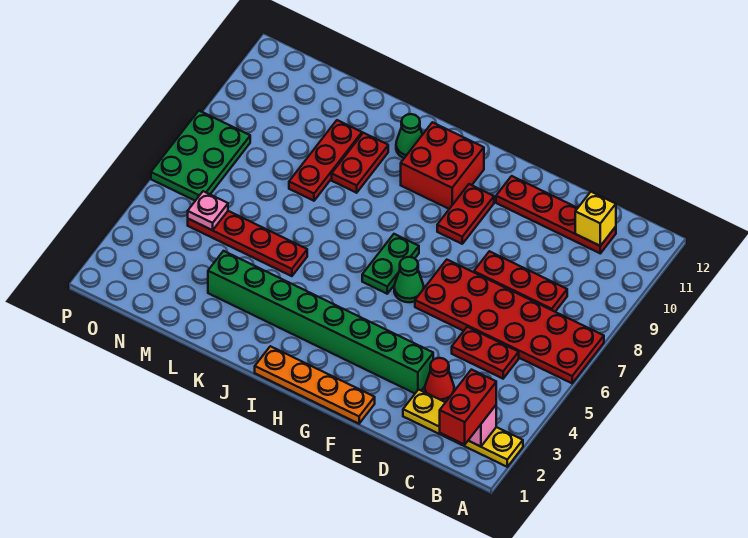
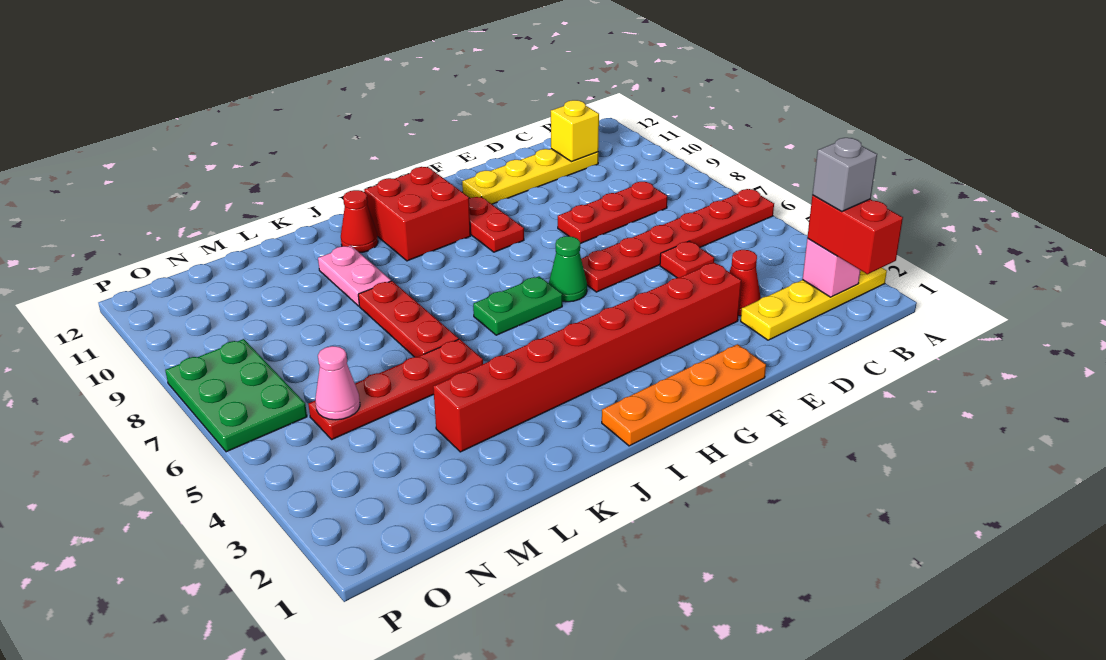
red 2x6 plate [415,260,604,383] -> red 1x6 plate [581,189,774,292]
none -> grey 1x1 brick [812,138,877,212]
red 1x2 plate [452,327,519,379] -> red 1x1 plate [660,241,714,278]
red 1x4 plate [496,176,616,253] -> yellow 1x4 plate [462,149,598,204]
green 1x8 brick [208,251,433,393] -> red 1x8 brick [433,263,741,452]
green 1x2 plate [362,234,419,294] -> green 1x2 plate turned to [473,276,562,335]
green 1x1 cone [396,114,423,158] -> red 1x1 cone [341,190,378,253]
red 1x2 plate [332,133,388,193] -> pink 1x2 plate [318,245,391,306]
red 1x3 plate [289,120,362,201] -> red 1x3 plate moved to [358,281,459,357]
pink 1x1 plate [188,191,228,230] -> pink 1x1 cone [315,346,360,420]

